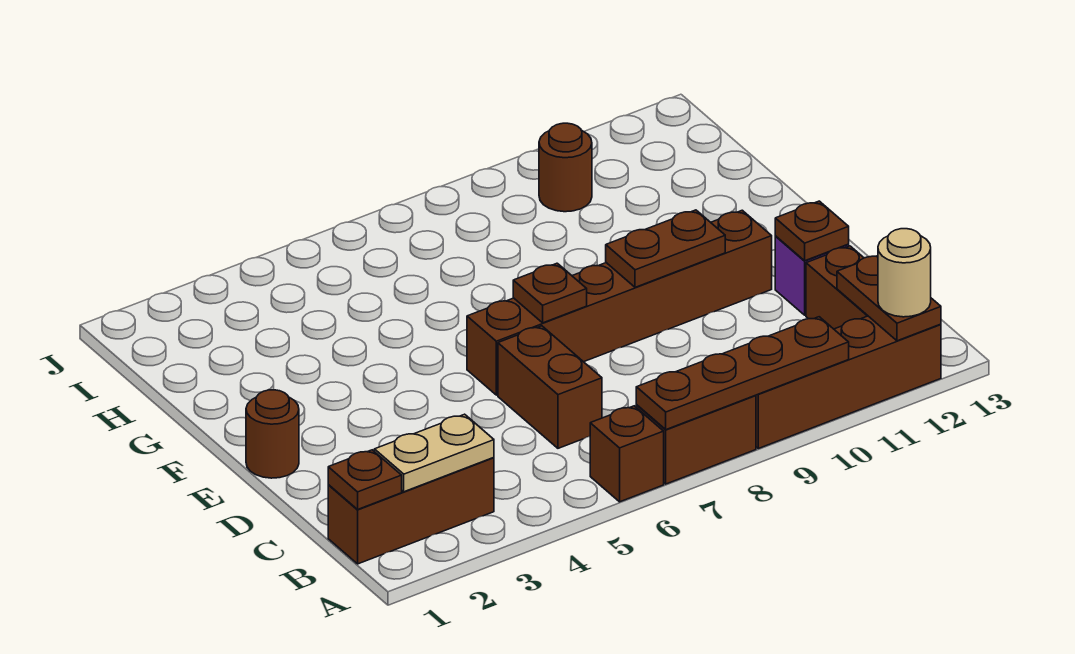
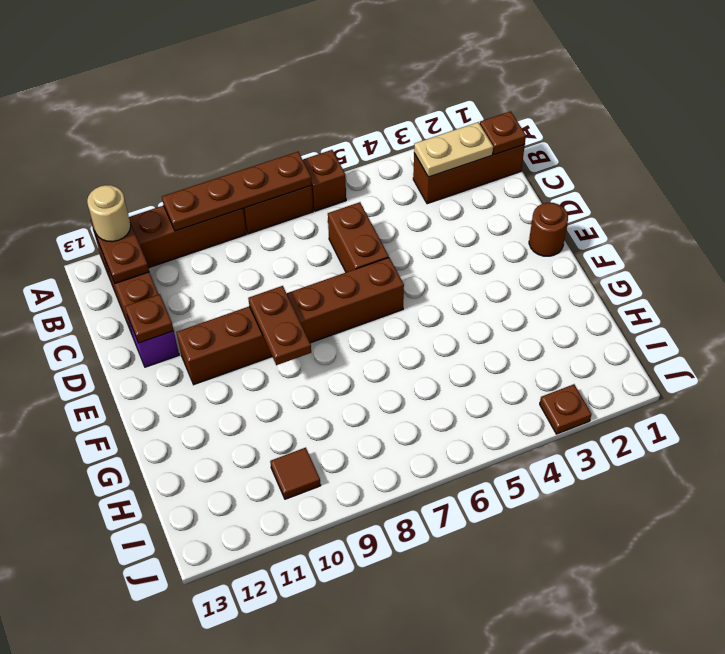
brown 1x1 plate [513,263,587,323] -> brown 1x1 plate moved to [540,384,592,434]
brown 1x2 plate [606,210,725,287] -> brown 1x2 plate turned to [248,286,311,365]
brown 1x1 round brick [539,123,592,212] -> brown 1x1 tile [270,448,321,499]

